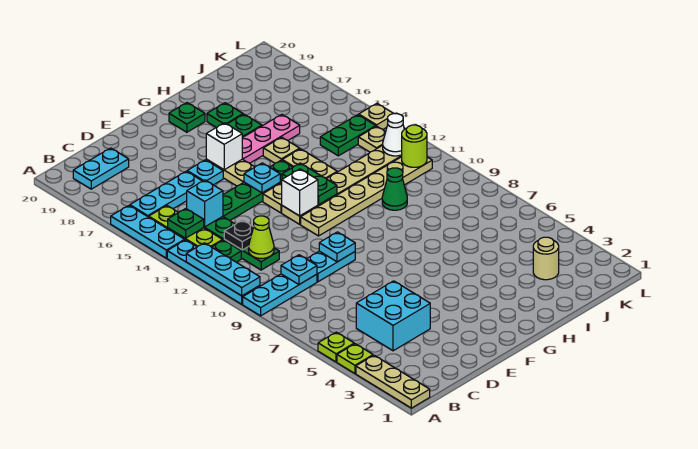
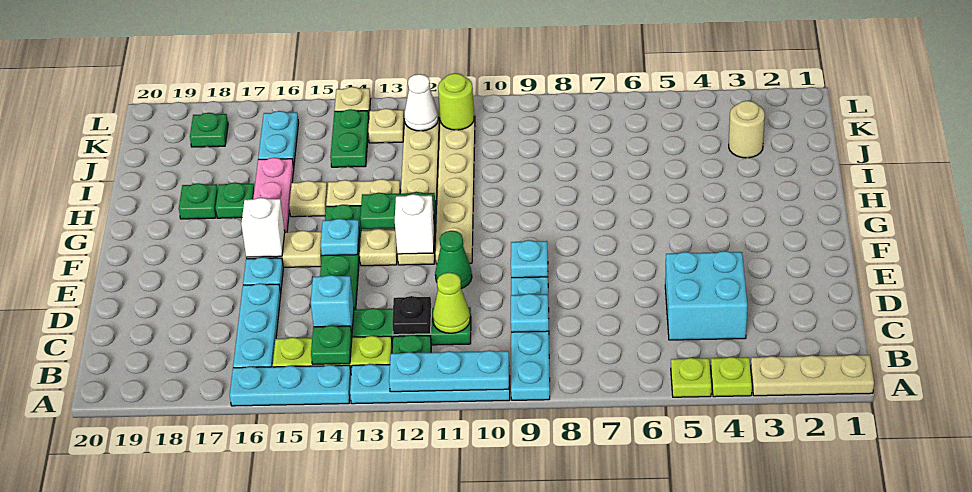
cyan 1x2 plate [73,148,129,189] -> cyan 1x2 plate moved to [258,111,299,167]
green 1x1 plate [169,103,205,132] -> green 1x1 plate moved to [190,113,228,147]
green 1x1 cone [382,168,407,210] -> green 1x1 cone moved to [435,231,472,288]

